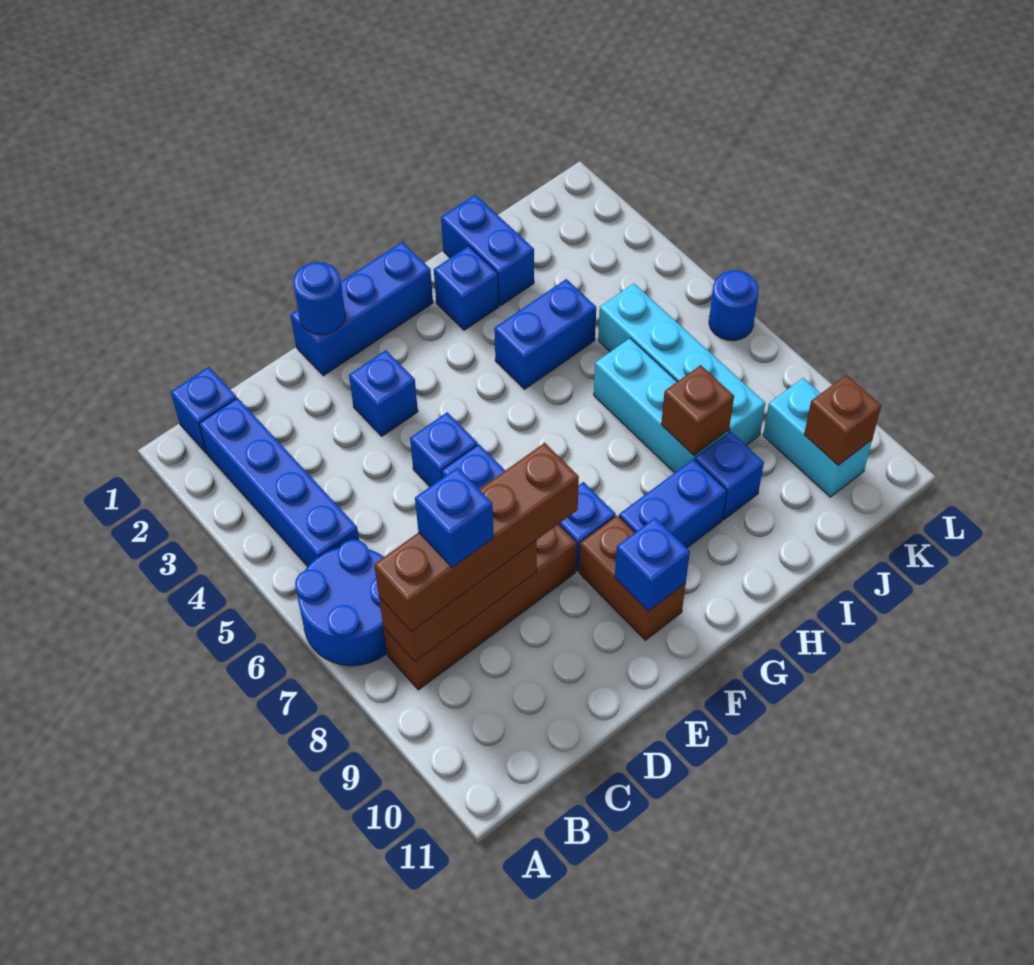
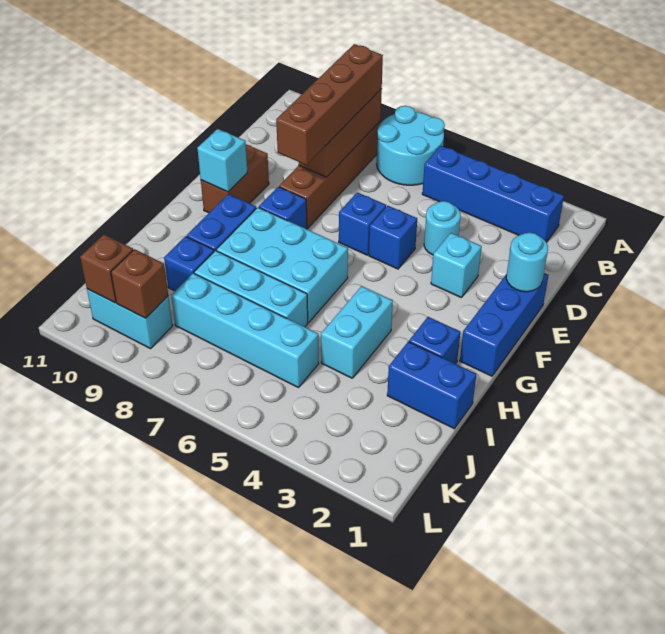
blue 2x2 round brick [295,540,387,666] -> cyan 2x2 round brick [377,106,445,185]
blue 1x1 brick [171,367,237,454] -> none
blue 1x1 brick [415,468,494,568] -> none
none -> cyan 1x1 round brick [424,201,461,255]
blue 1x1 round brick [293,262,345,335] -> cyan 1x1 round brick [506,233,548,292]
blue 1x1 brick [349,350,418,436] -> cyan 1x1 brick [431,233,482,297]
brown 1x2 brick [579,515,686,640] -> brown 1x2 brick turned to [201,145,269,213]
blue 1x1 brick [615,518,690,611] -> cyan 1x1 brick [197,129,248,192]
none -> cyan 2x3 brick [216,207,348,323]
blue 1x2 brick [494,279,596,389] -> cyan 1x2 brick [321,286,393,378]
brown 1x1 brick [661,365,734,455] -> brown 1x1 brick moved to [111,249,168,318]
blue 1x1 round brick [709,270,759,341] -> none

